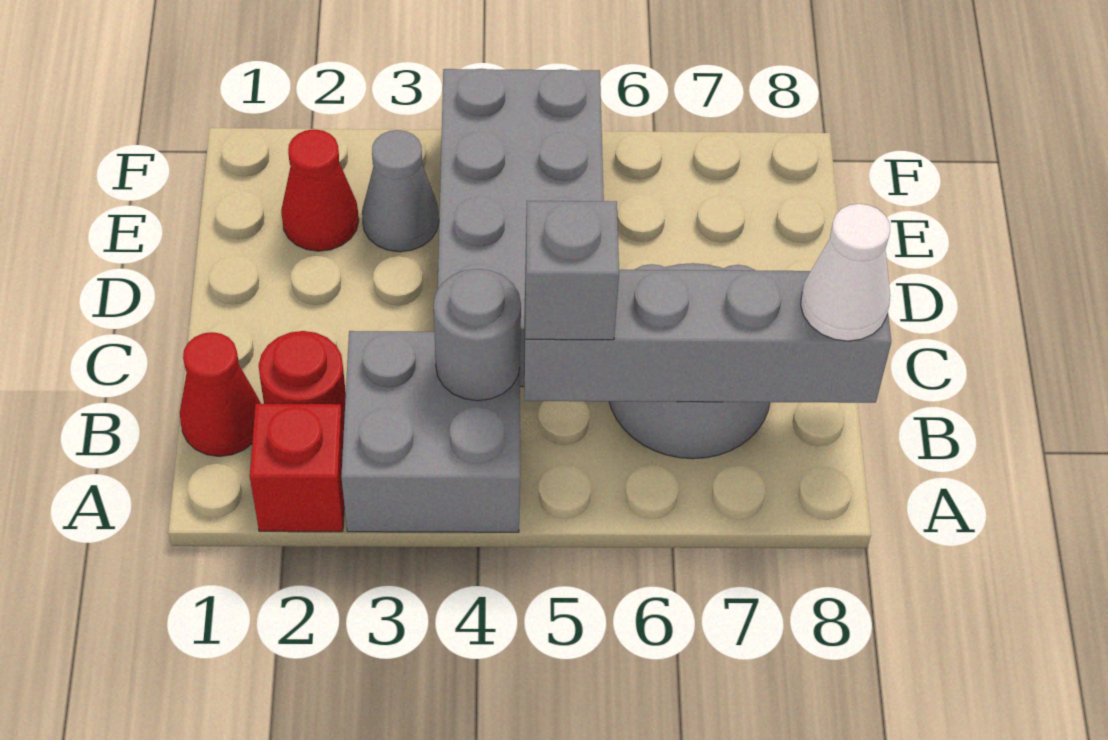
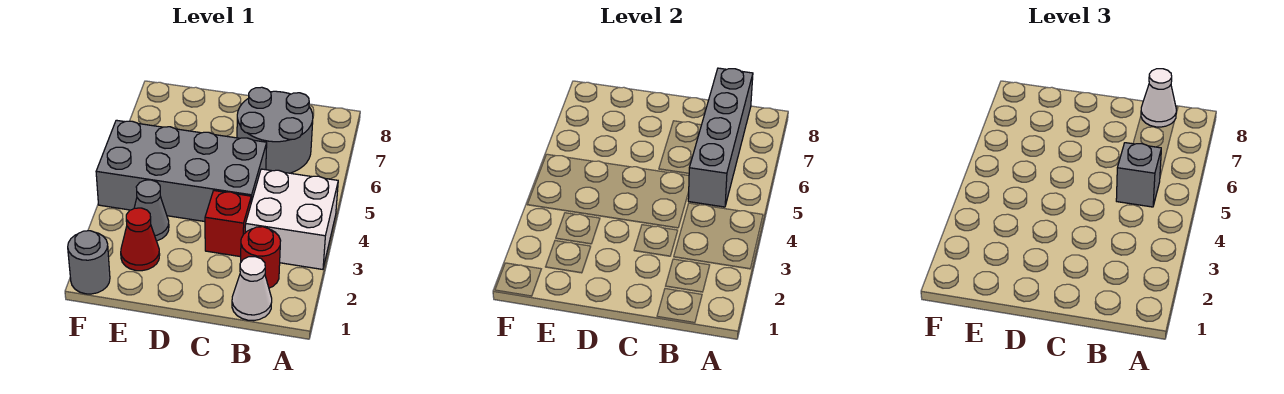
red 1x1 brick [250,404,344,532] -> red 1x1 brick moved to [205,191,251,257]
grey 2x2 brick [341,331,520,532] -> white 2x2 brick [245,169,338,269]
red 1x1 cone [180,332,261,457] -> white 1x1 cone [232,257,272,321]
grey 1x1 round brick [434,269,521,401] -> grey 1x1 round brick moved to [68,231,110,294]

